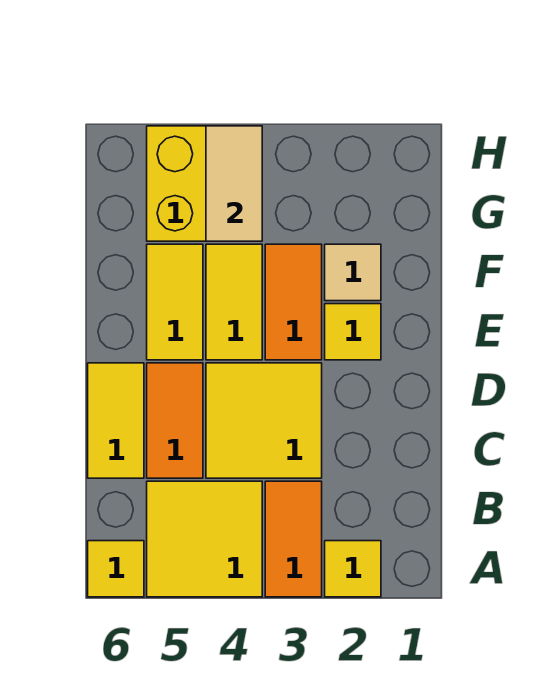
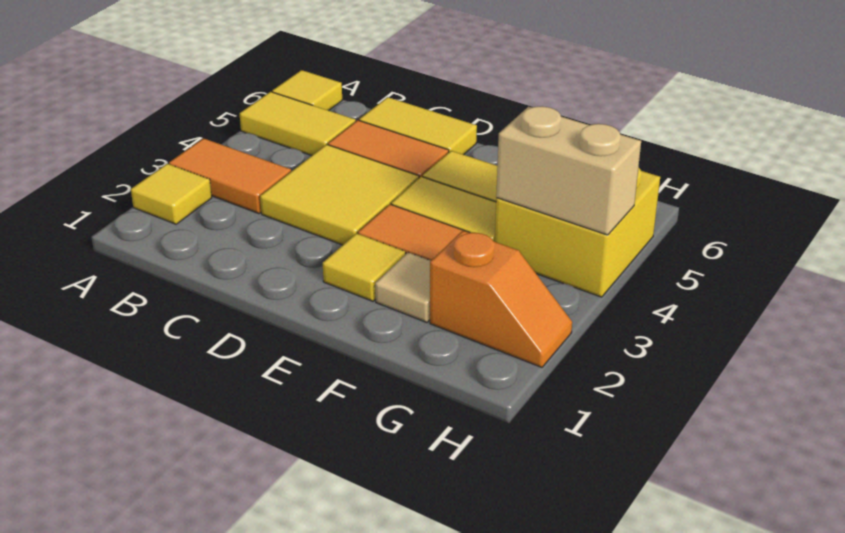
yellow 2x2 tile [147,481,262,597] -> yellow 1x2 tile [240,92,356,156]
none -> orange 1x2 slope [430,231,572,367]
tan 1x2 tile [206,126,262,241] -> tan 1x2 brick [496,106,641,235]

